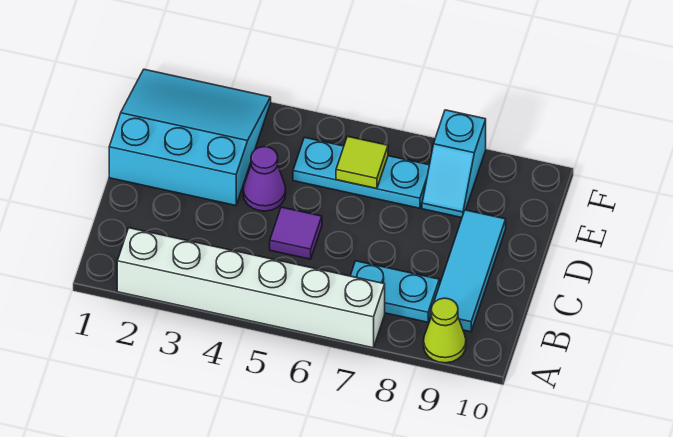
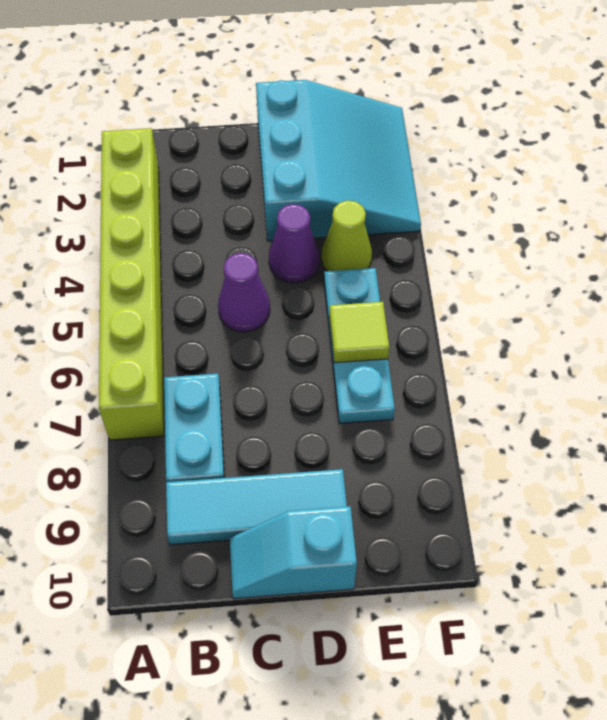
white 1x6 brick [117,228,385,348] -> lime 1x6 brick [99,128,165,440]
lime 1x1 cone [424,298,466,363] -> lime 1x1 cone moved to [322,200,372,271]
purple 1x1 tile [270,207,322,259] -> purple 1x1 cone [218,253,270,332]
cyan 1x2 slope [422,110,486,218] -> cyan 1x2 slope moved to [230,506,357,599]

